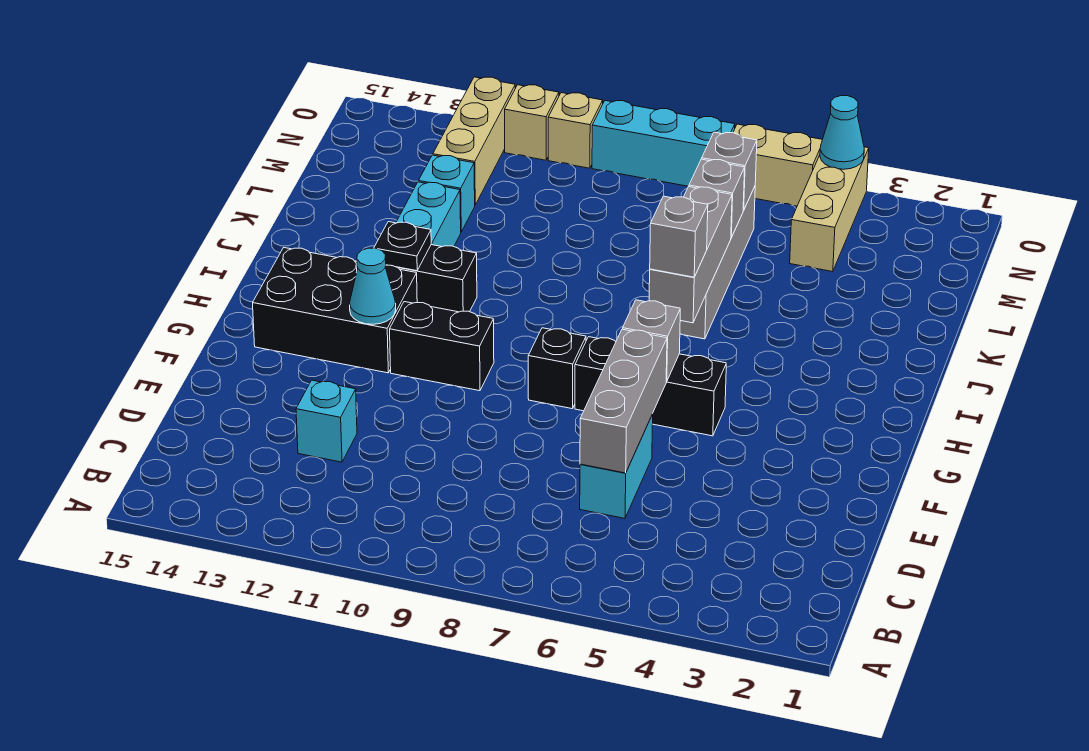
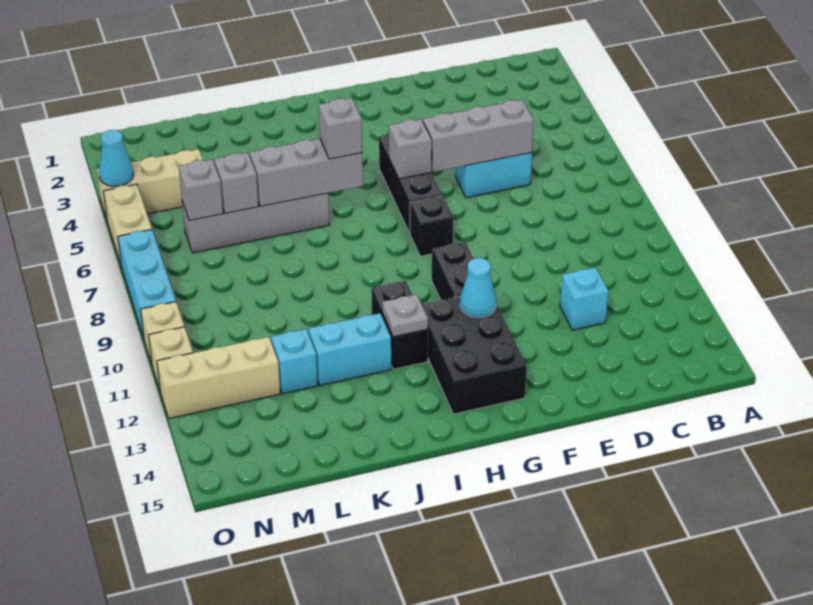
black 1x1 plate [374,222,431,271] -> grey 1x1 plate [382,294,428,337]

